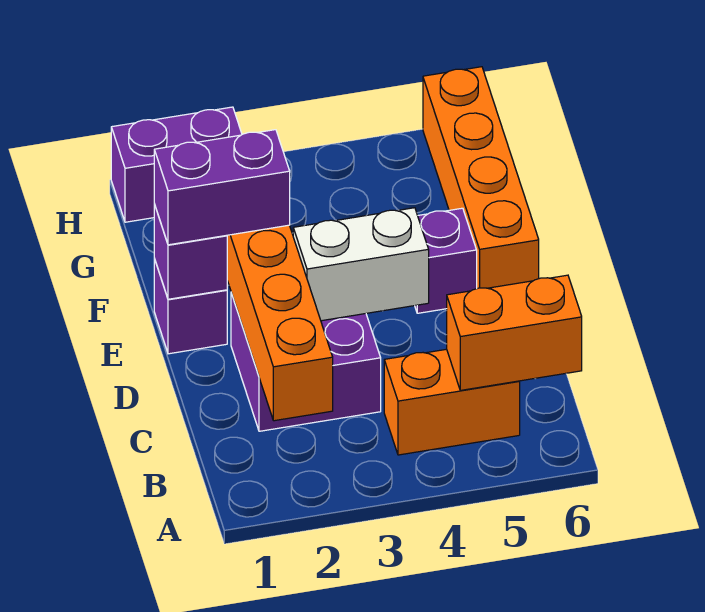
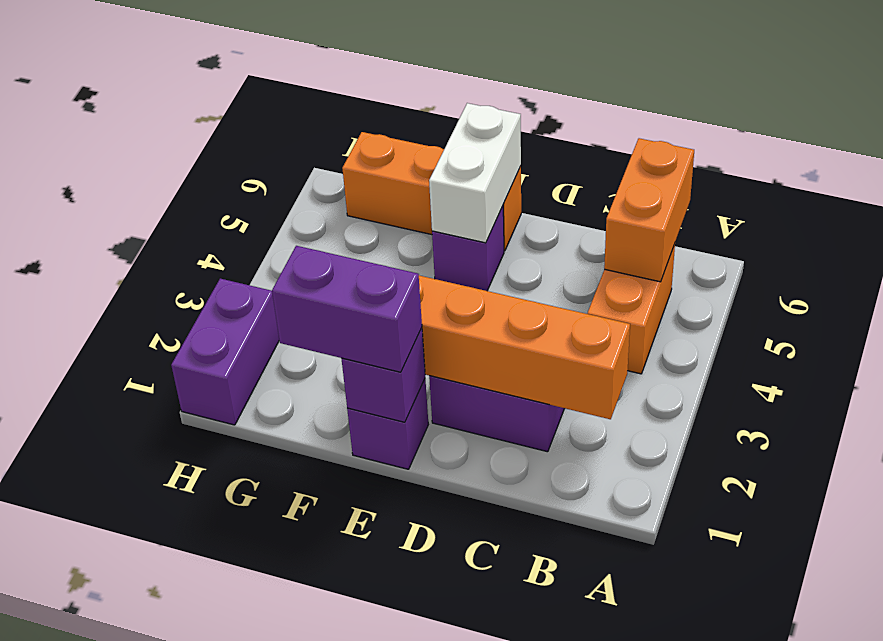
white 1x2 brick [293,208,429,321] -> white 1x2 brick moved to [429,103,521,243]
purple 1x2 brick [154,130,290,245] -> purple 1x2 brick turned to [272,246,422,372]
orange 1x4 brick [423,67,539,289] -> orange 1x3 brick [342,132,521,251]

